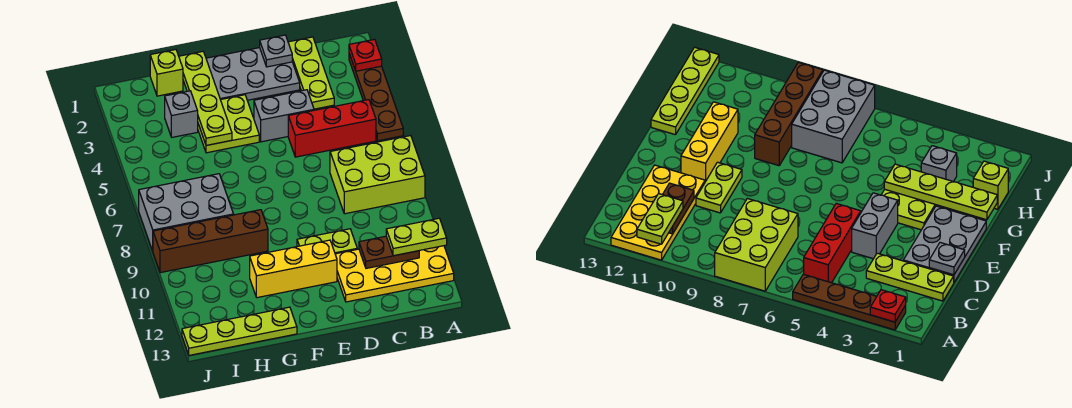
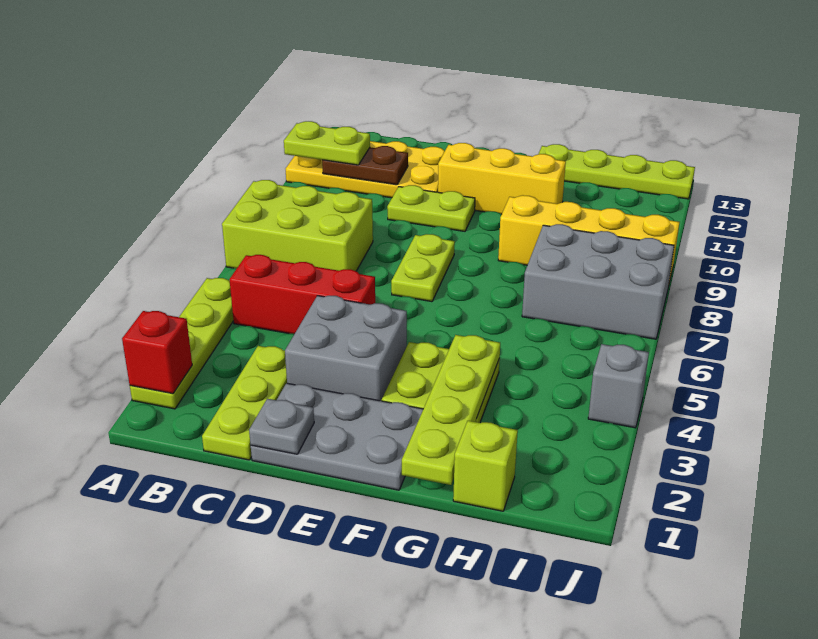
brown 1x4 plate [349,54,403,141] -> lime 1x4 plate [130,278,233,409]
red 1x1 plate [349,39,382,71] -> red 1x1 brick [122,311,192,394]
grey 1x2 brick [254,90,314,142] -> grey 2x2 brick [285,296,407,401]
none -> lime 1x2 plate [391,234,455,302]
brown 1x4 brick [153,210,268,273] -> yellow 1x4 brick [498,195,680,283]
grey 1x1 brick [165,91,198,137] -> grey 1x1 brick moved to [588,344,649,428]

